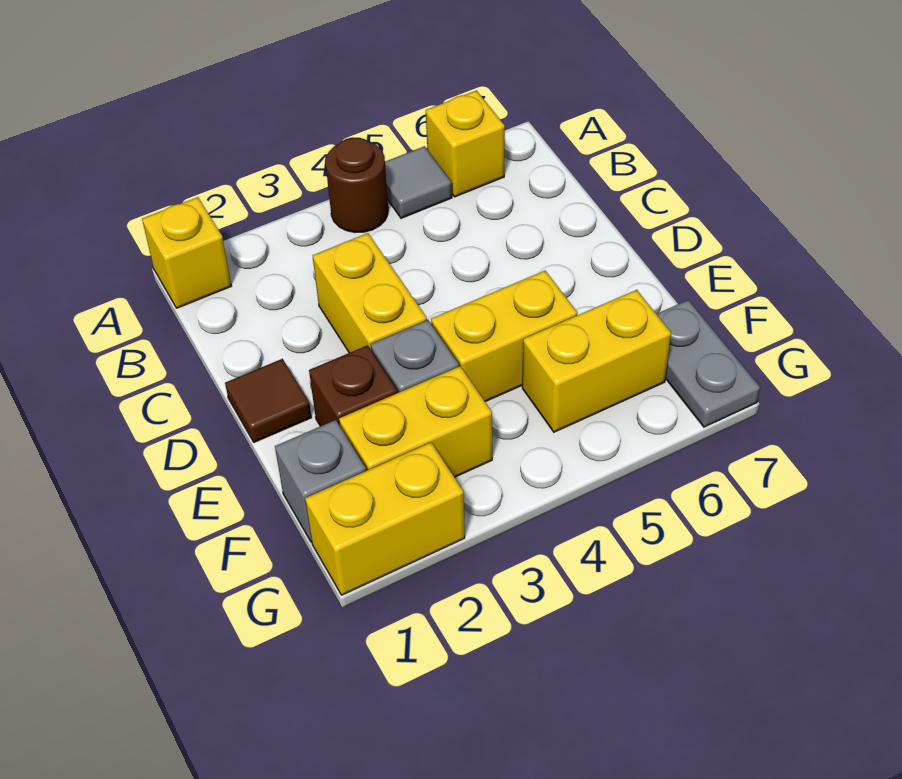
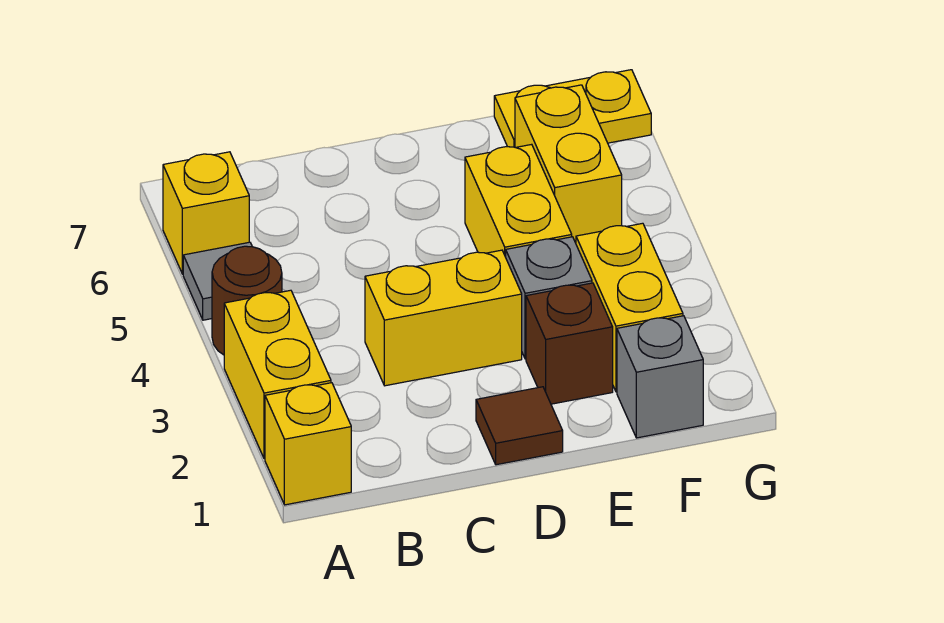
grey 1x2 plate [657,300,760,427] -> yellow 1x2 plate [494,70,651,147]
yellow 1x2 brick [305,442,465,595] -> yellow 1x2 brick moved to [224,290,331,459]

